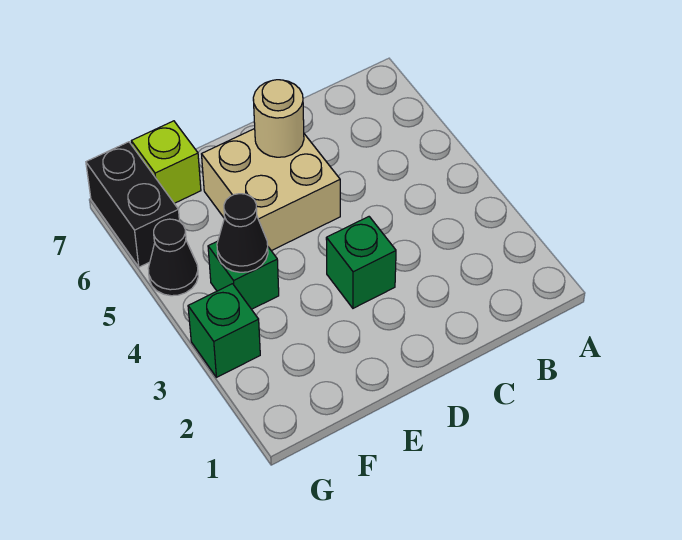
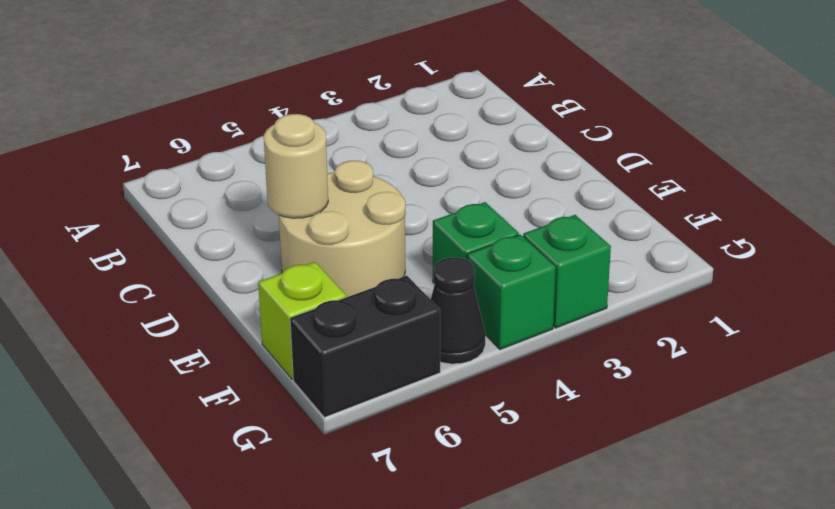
green 1x1 brick [326,217,396,308] -> green 1x1 brick moved to [467,235,556,350]
tan 2x2 brick [202,129,340,251] -> tan 2x2 round brick [279,161,406,297]
black 1x1 cone [217,194,268,272] -> none

